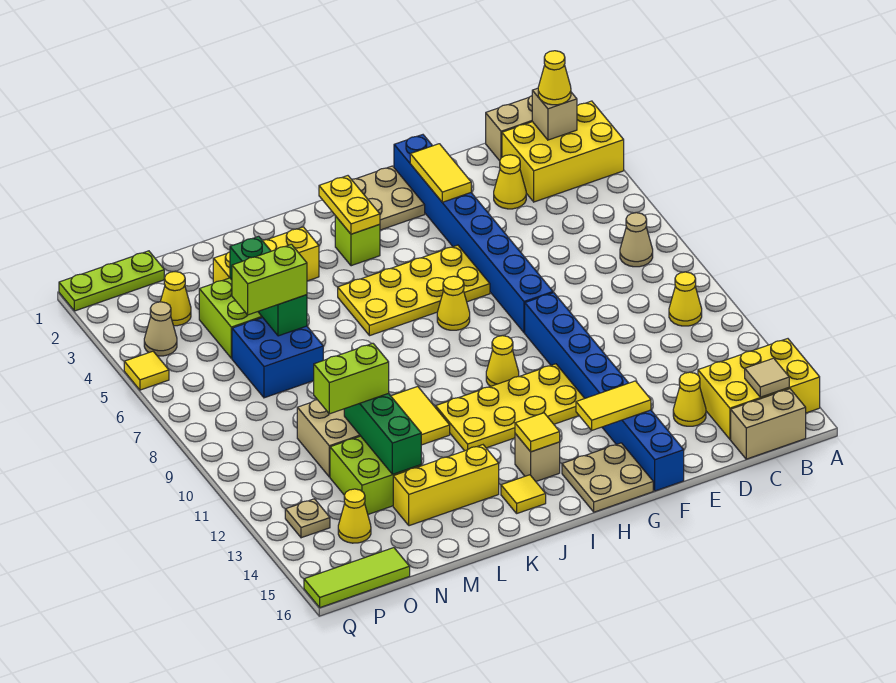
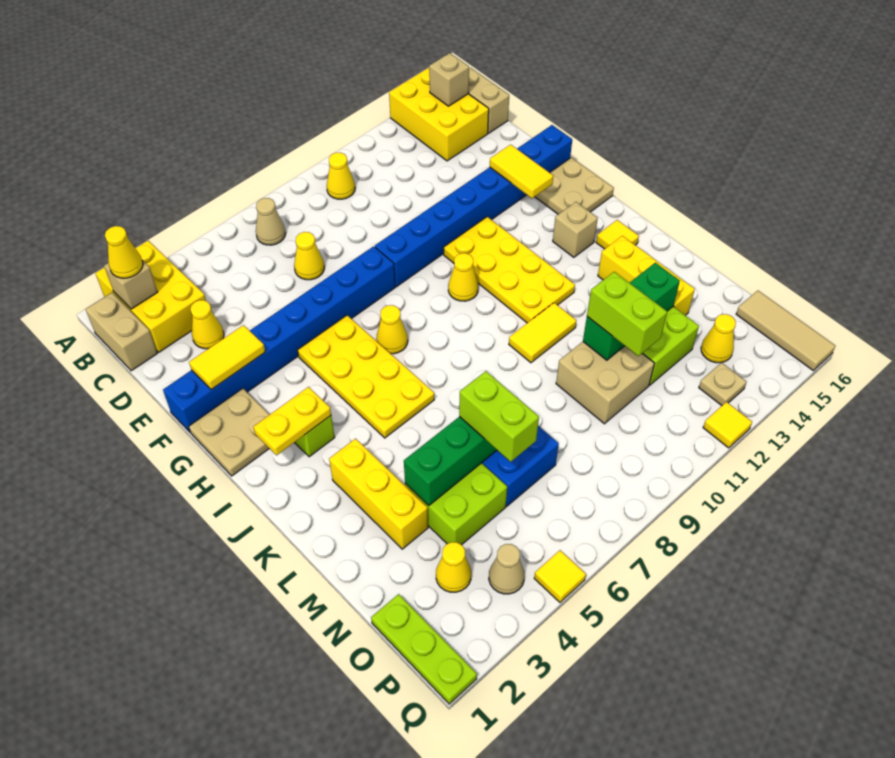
tan 1x1 tile [745,358,789,397] -> tan 1x1 brick [429,53,469,106]
yellow 1x1 cone [673,372,706,426] -> yellow 1x1 cone moved to [294,232,324,280]
yellow 1x1 tile [515,413,560,452] -> yellow 1x1 tile moved to [703,402,752,448]
lime 1x3 tile [304,548,410,608] -> tan 1x3 tile [736,291,835,370]

